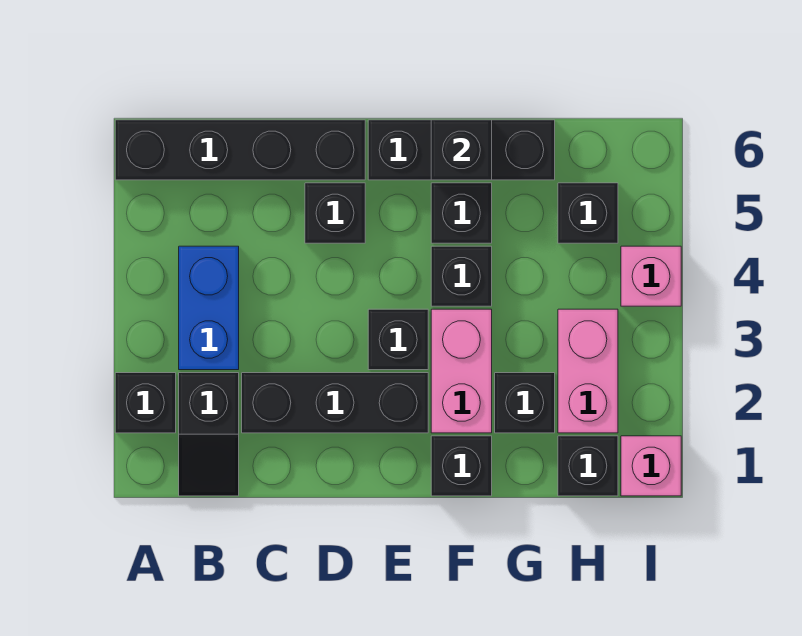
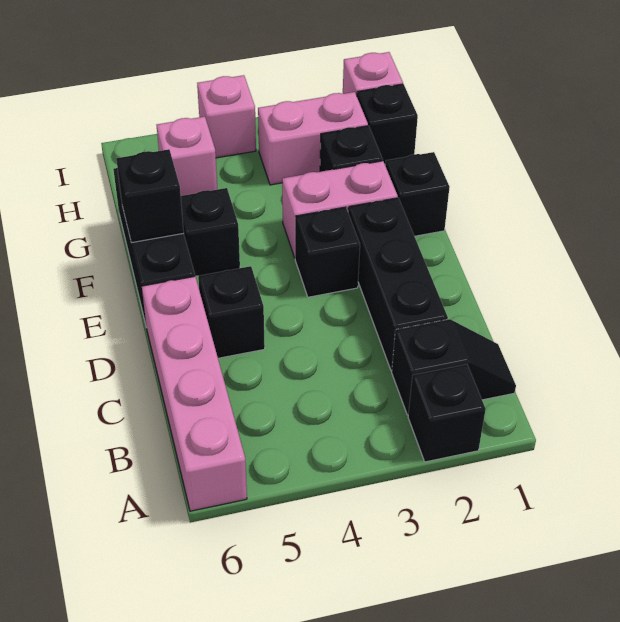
black 1x4 brick [115,120,365,180] -> pink 1x4 brick [142,276,247,511]
blue 1x2 brick [179,246,239,370] -> none
black 1x1 brick [431,246,492,306] -> none
black 1x1 brick [558,183,618,243] -> pink 1x1 brick [157,117,217,196]

